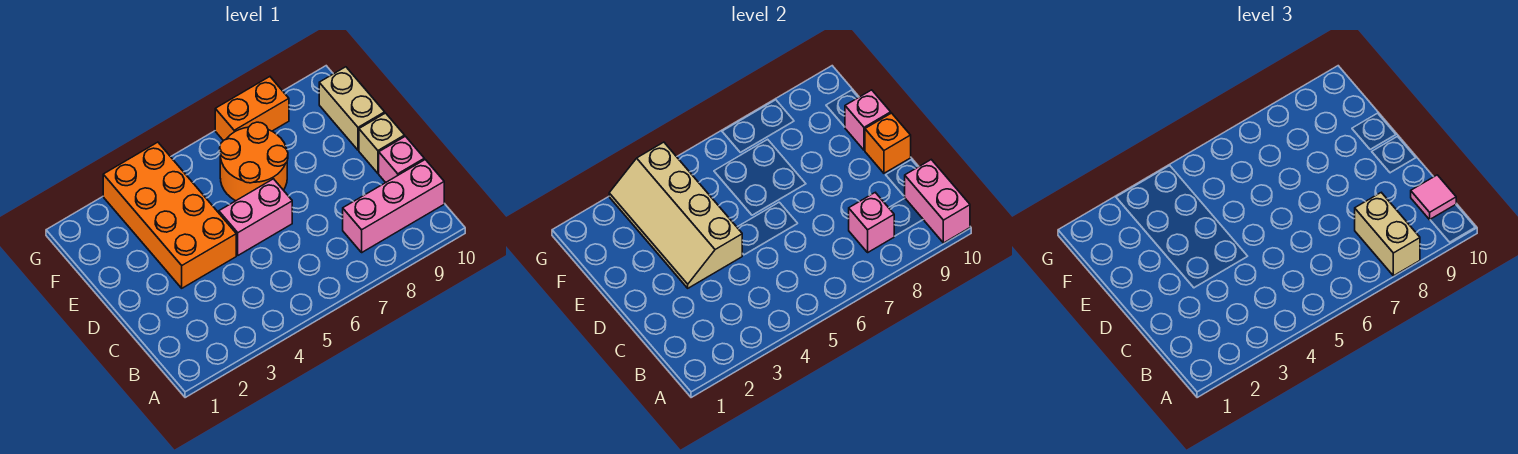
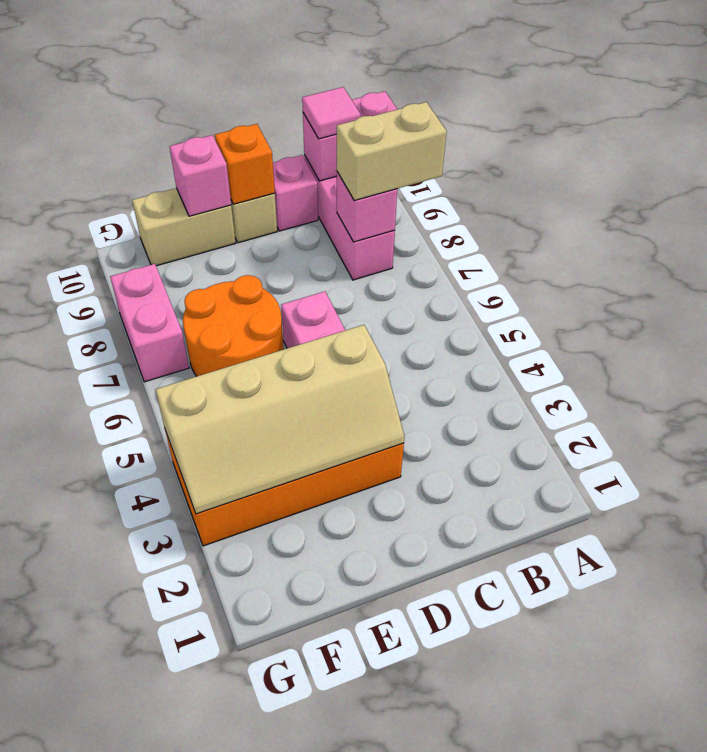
orange 1x2 brick [215,77,289,141] -> pink 1x2 brick [110,264,189,382]

